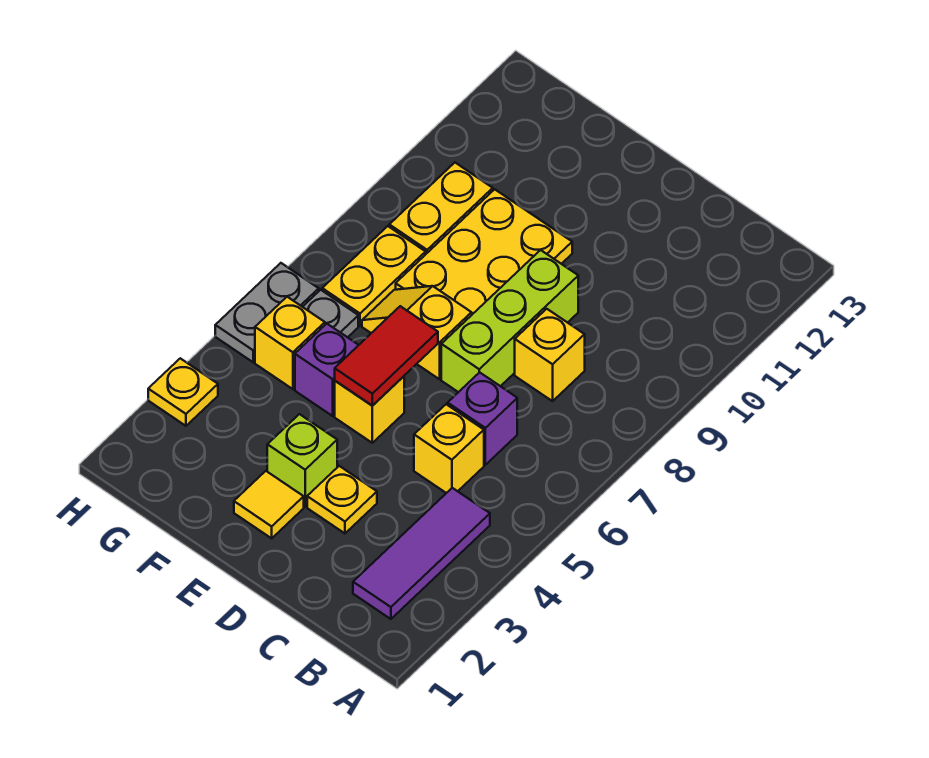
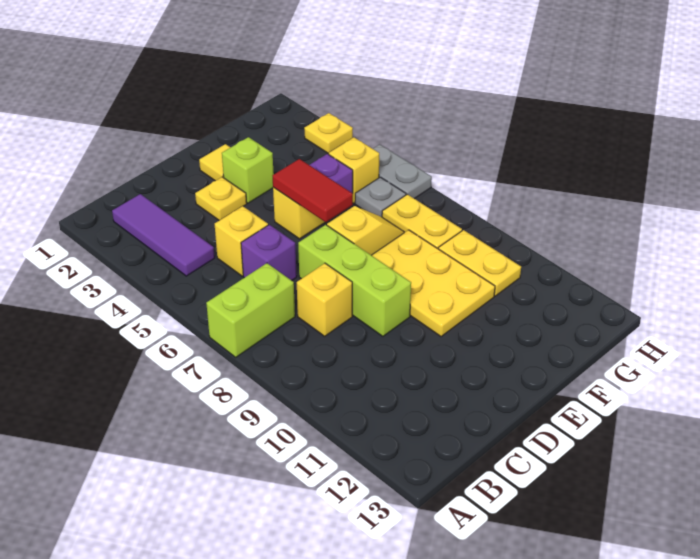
none -> lime 1x2 brick [206,263,295,357]

